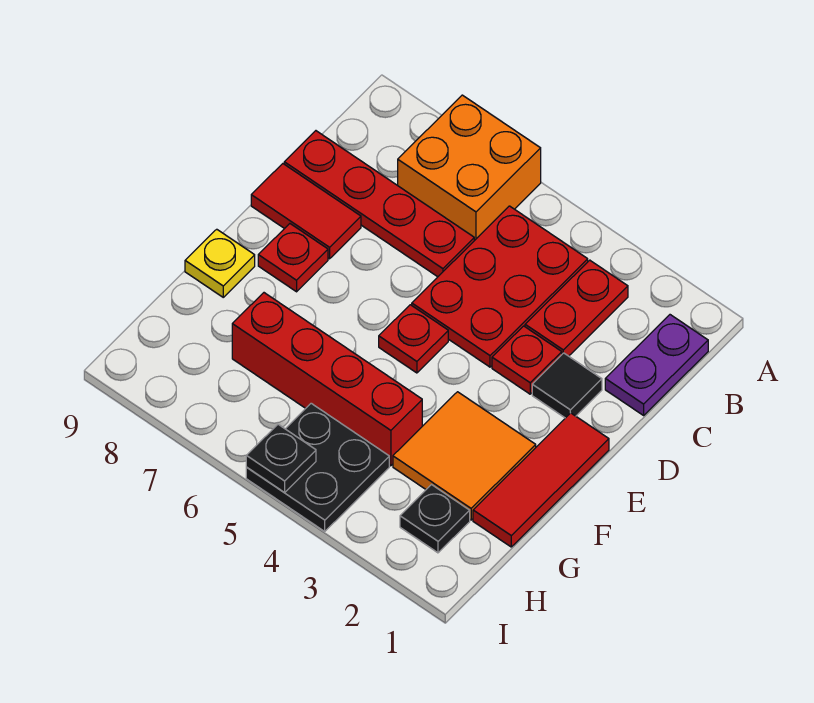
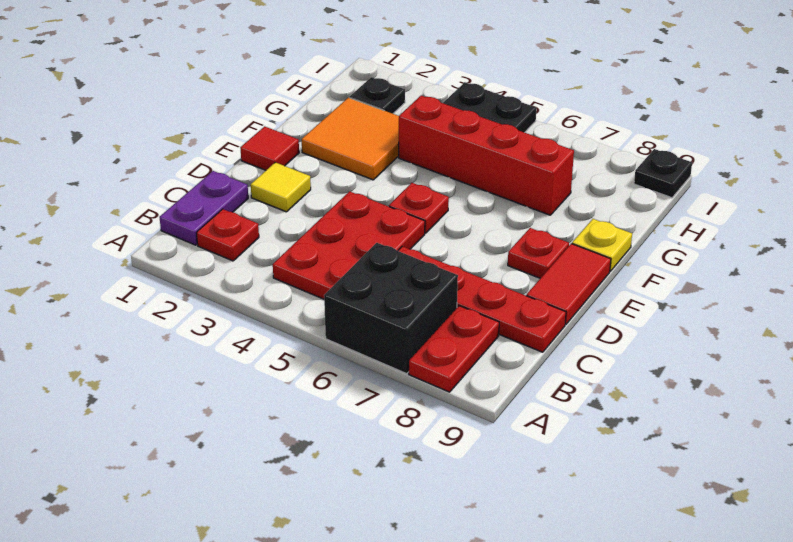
orange 2x2 brick [398,95,541,241] -> black 2x2 brick [324,243,458,374]
red 1x2 plate [525,260,628,356] -> red 1x2 plate moved to [409,306,499,392]
black 1x1 tile [532,353,602,418] -> yellow 1x1 tile [251,162,311,212]
red 1x1 plate [492,326,562,394] -> red 1x1 plate moved to [196,209,259,261]
red 1x2 tile [251,164,361,259] -> red 1x2 tile turned to [527,244,611,324]
red 1x3 tile [473,413,609,547] -> red 1x1 tile [240,126,299,170]
black 1x1 plate [246,424,316,493] -> black 1x1 plate moved to [634,149,692,198]

